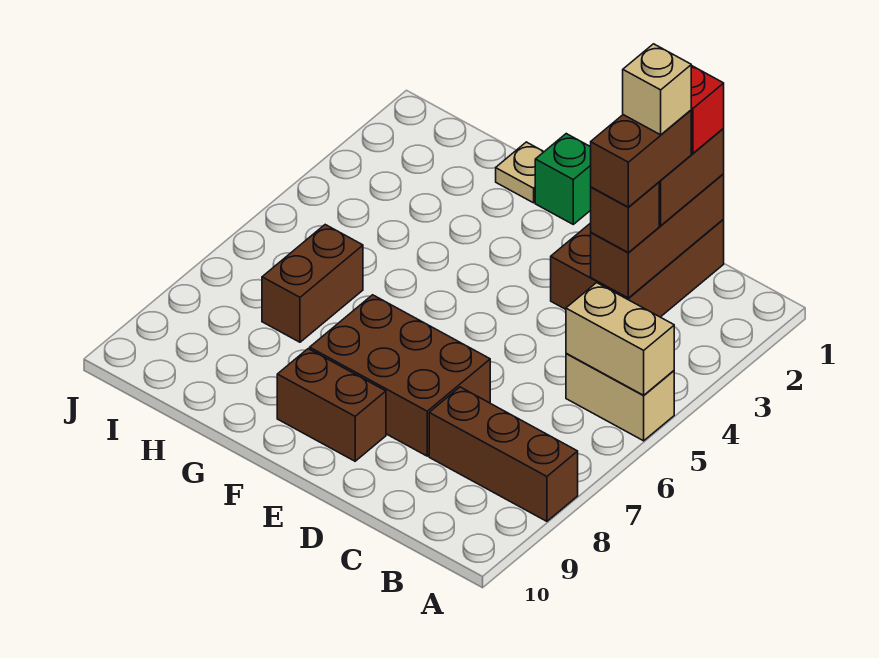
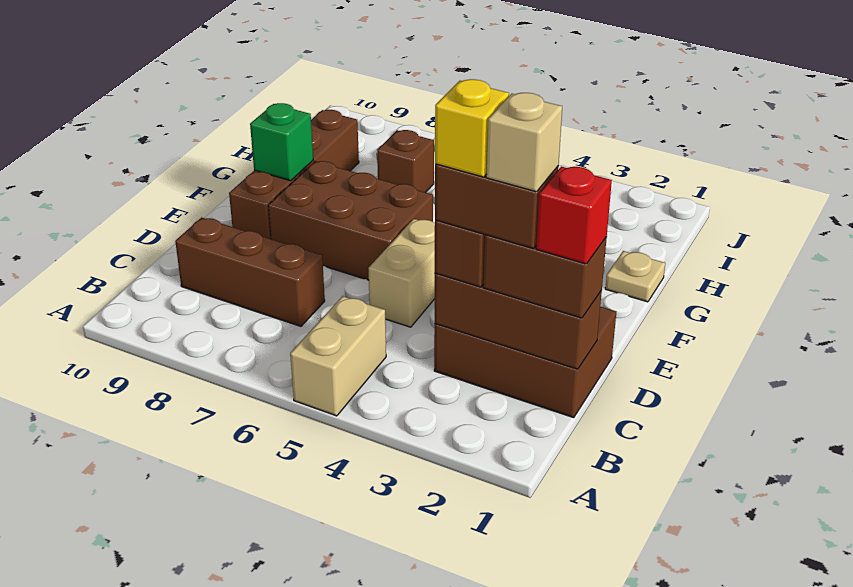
tan 1x2 brick [566,283,674,395] -> tan 1x2 brick moved to [368,219,435,327]
brown 1x3 brick [429,387,578,521] -> brown 1x3 brick turned to [175,218,325,326]
none -> yellow 1x1 brick [435,79,509,177]
brown 2x3 brick [310,295,490,456] -> brown 2x3 brick turned to [268,161,433,280]
brown 1x2 brick [277,349,386,461] -> brown 1x4 brick [229,110,359,239]
green 1x1 brick [535,134,591,224] -> green 1x1 brick moved to [250,103,313,181]
brown 1x2 brick [262,225,363,342] -> brown 1x1 brick [377,130,434,192]

